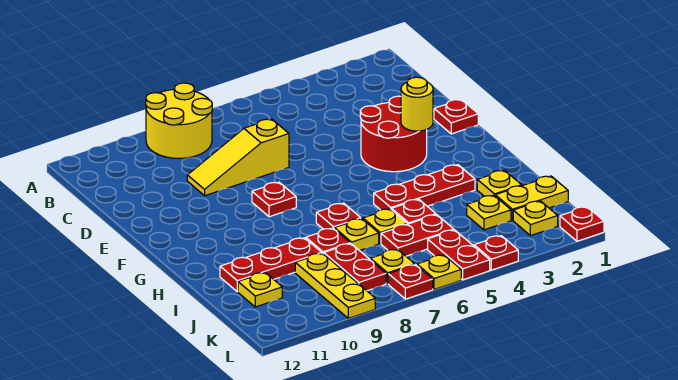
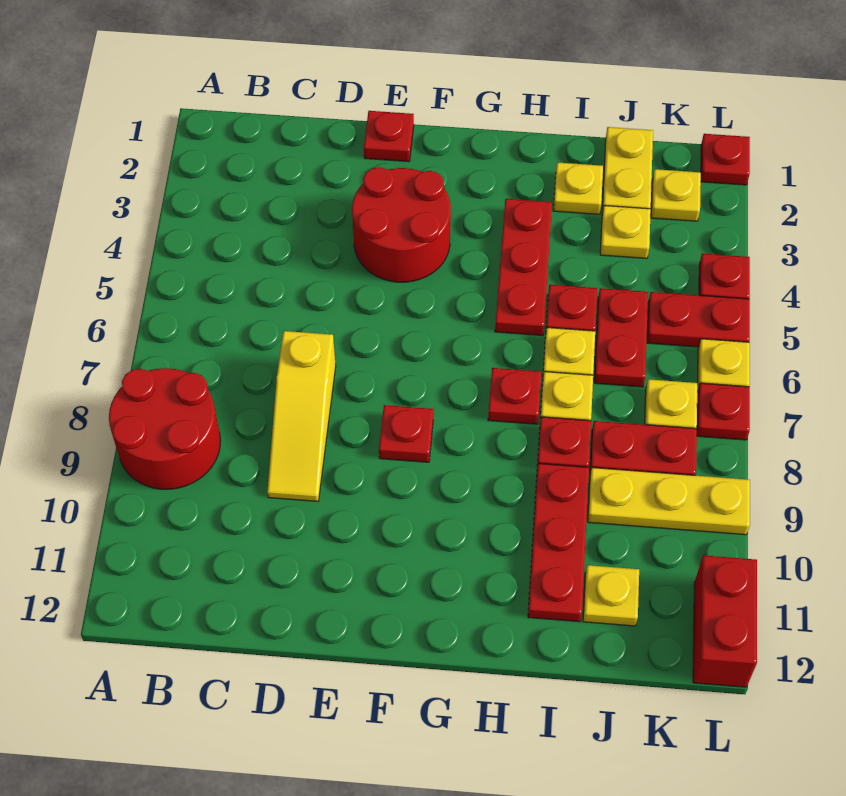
yellow 2x2 round brick [146,83,212,158] -> red 2x2 round brick [109,368,221,489]
yellow 1x1 round brick [401,77,433,131] -> none
none -> red 1x2 brick [693,555,757,687]

